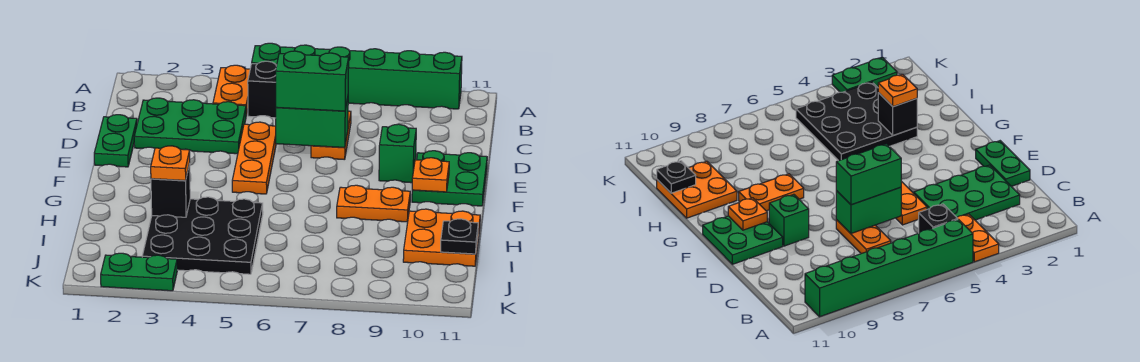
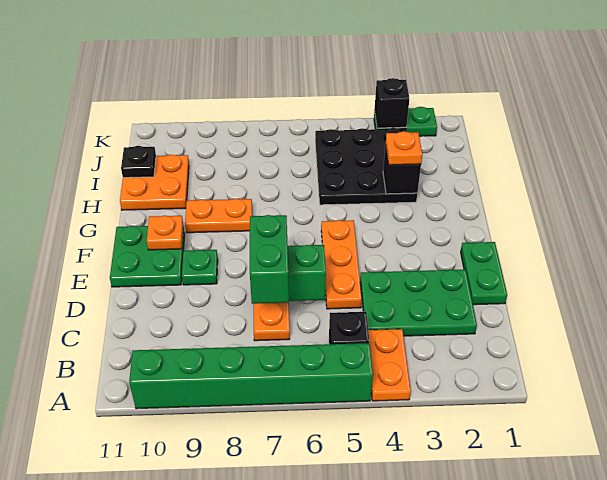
green 1x2 brick [276,51,349,111] -> green 1x2 brick turned to [250,215,289,304]
green 1x1 brick [379,124,416,183] -> green 1x1 plate [182,250,218,285]
none -> black 1x1 brick [375,78,409,128]

